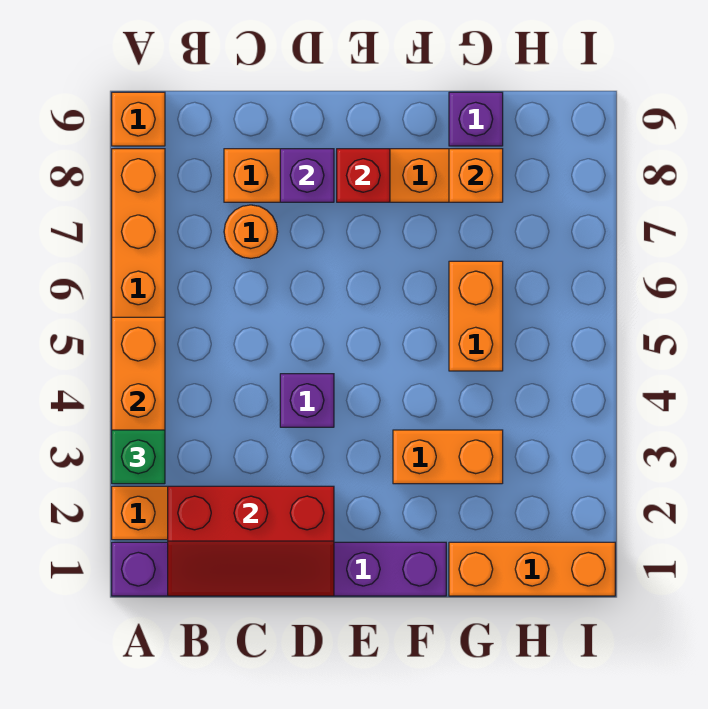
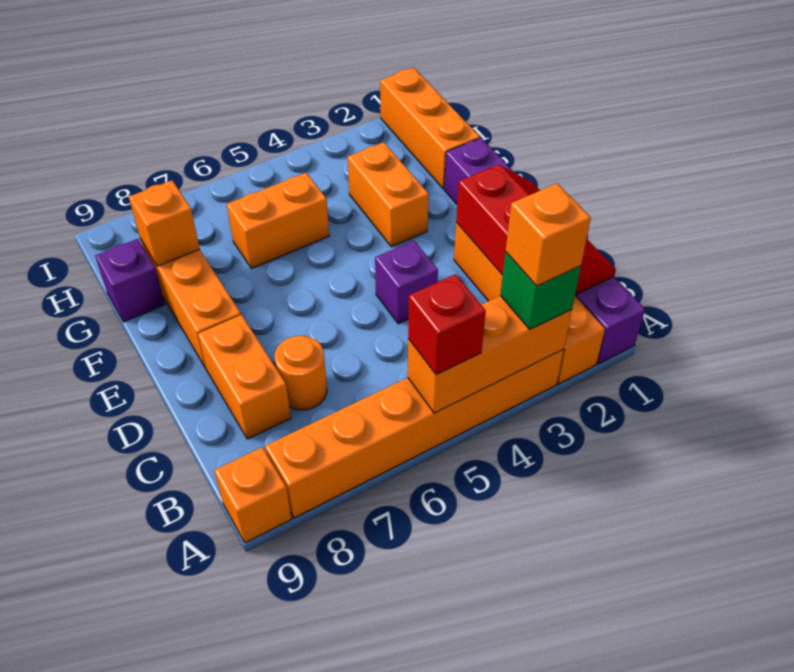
none -> orange 1x1 brick [506,183,591,286]
purple 1x1 brick [280,149,334,202] -> none
red 1x1 brick [337,149,390,202] -> red 1x1 brick moved to [408,274,486,375]

